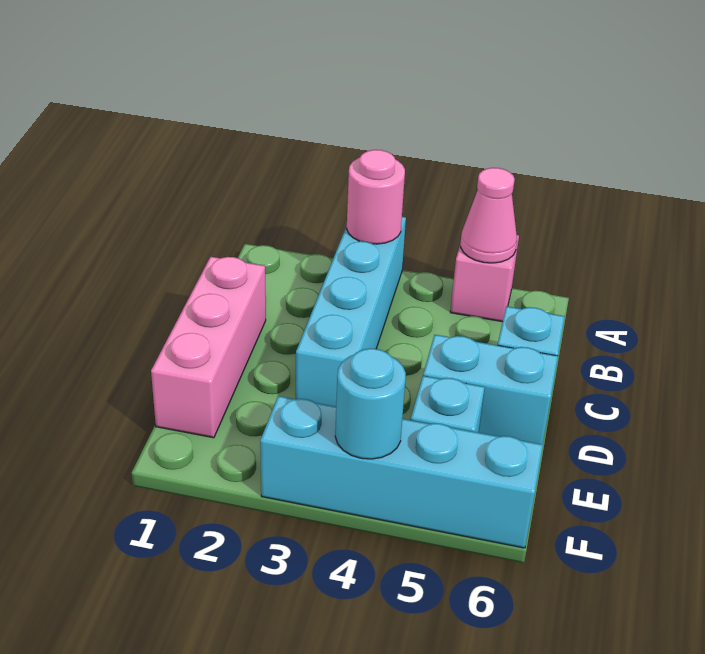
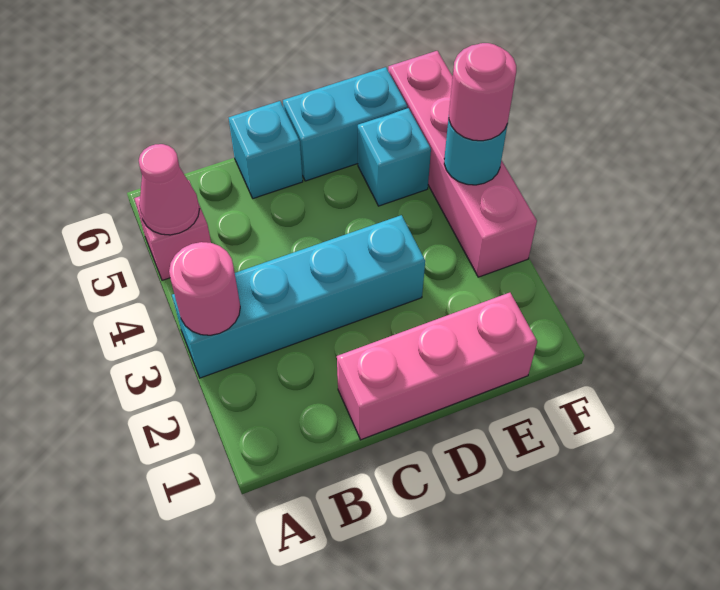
cyan 1x2 brick [423,335,558,444] -> cyan 1x2 brick turned to [283,67,407,181]
cyan 1x4 brick [260,396,543,548] -> pink 1x4 brick [388,51,537,277]
none -> pink 1x1 round brick [449,43,516,141]

